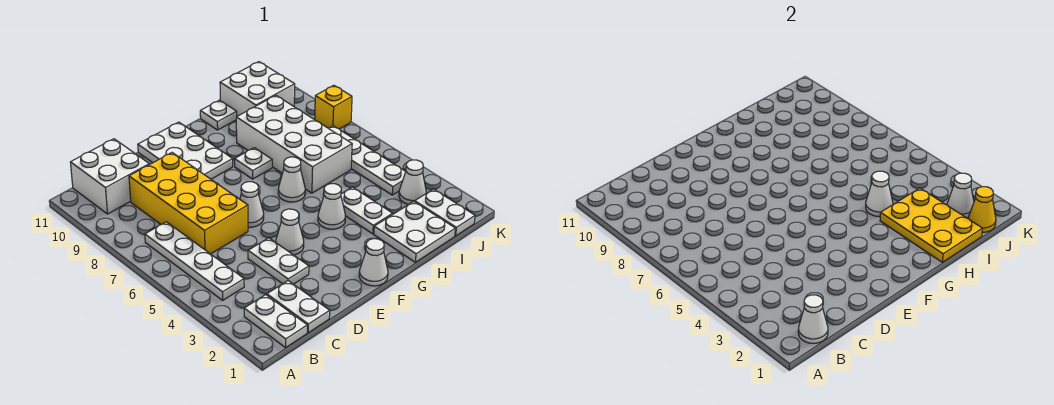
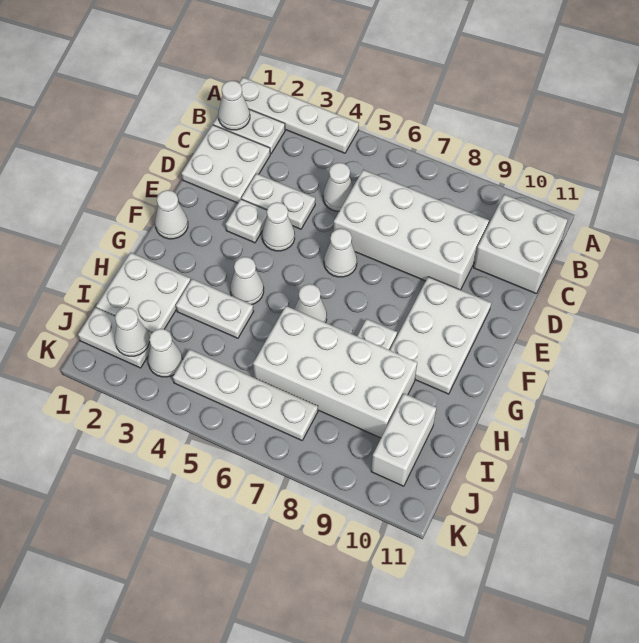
white 1x4 plate [145,222,244,300] -> white 1x4 plate moved to [239,77,359,153]
white 1x2 plate [267,281,330,333] -> white 2x2 plate [181,125,270,203]
yellow 2x4 brick [129,153,248,254] -> white 2x4 brick [334,170,489,290]
white 2x3 plate [138,122,233,179] -> white 2x3 plate turned to [390,277,491,394]
yellow 2x3 plate [880,188,982,262] -> none
white 1x1 cone [866,171,893,217] -> white 1x1 cone moved to [323,163,353,211]
white 1x1 plate [200,100,237,130] -> white 1x1 plate moved to [226,199,267,243]
white 2x2 brick [220,62,295,116] -> white 1x2 brick [371,394,436,486]
yellow 1x1 cone [968,187,996,232] -> none
yellow 1x1 brick [315,85,352,129] -> none

